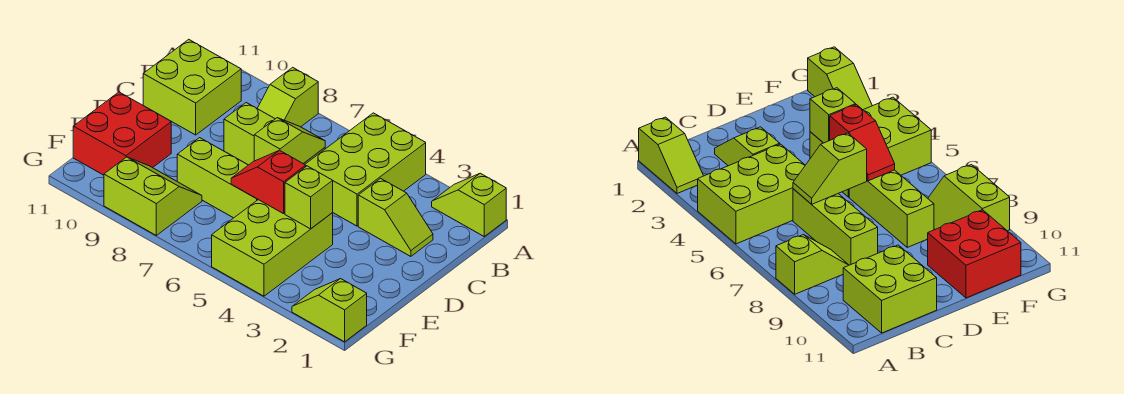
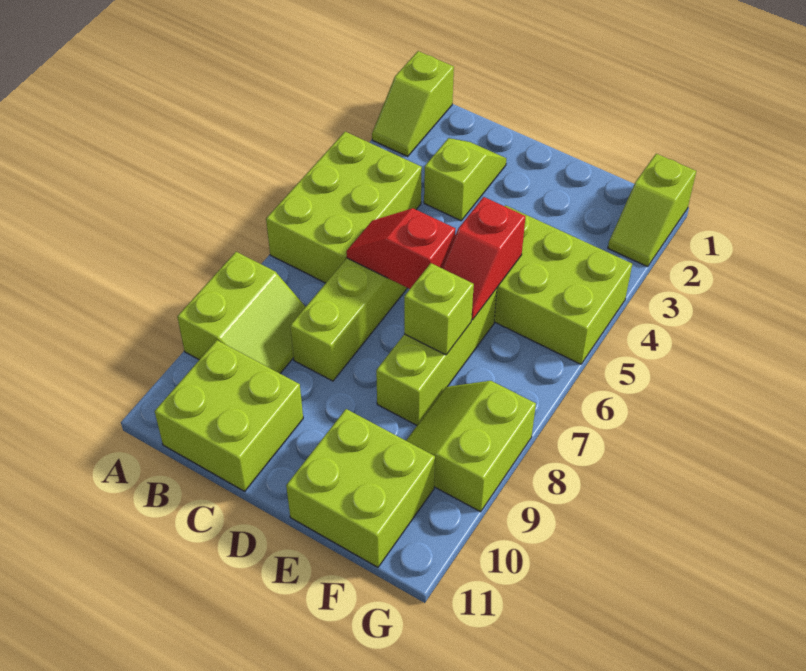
lime 2x3 brick [305,113,426,226] -> lime 2x3 brick turned to [266,132,422,283]
lime 1x2 slope [257,67,318,127] -> lime 2x2 slope [177,252,305,373]
lime 1x2 slope [254,118,325,164] -> red 1x2 slope [346,208,455,289]
lime 1x1 brick [285,166,333,229] -> lime 1x1 brick moved to [404,263,474,355]
red 2x2 brick [73,92,171,175] -> lime 2x2 brick [286,409,435,567]

